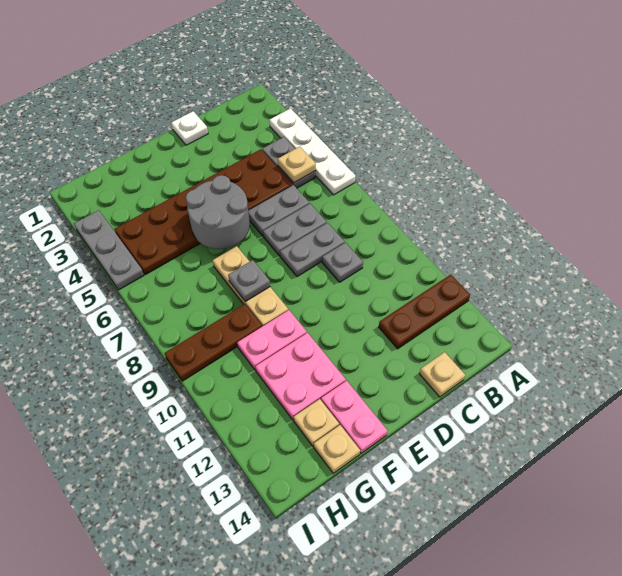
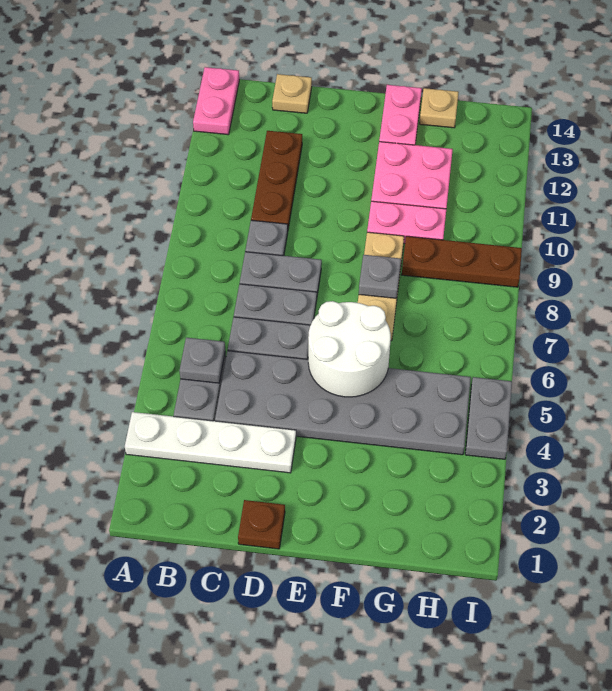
white 1x4 plate [270,108,356,195] -> white 1x4 plate turned to [125,412,296,473]
brown 1x3 plate [379,275,470,349] -> brown 1x3 plate turned to [251,131,302,228]
none -> pink 1x2 plate [193,67,239,135]
tan 1x1 plate [278,147,316,183] -> grey 1x1 plate [180,338,225,383]
brown 2x6 plate [115,149,293,275] -> grey 2x6 plate [215,351,471,455]
white 1x1 plate [171,111,208,145] -> brown 1x1 plate [238,500,285,549]
grey 2x2 round brick [186,175,250,249] -> white 2x2 round brick [308,301,391,397]
tan 1x1 plate [294,399,339,446] -> none
grey 1x3 plate [74,210,144,290] -> grey 1x2 plate [465,377,512,459]

